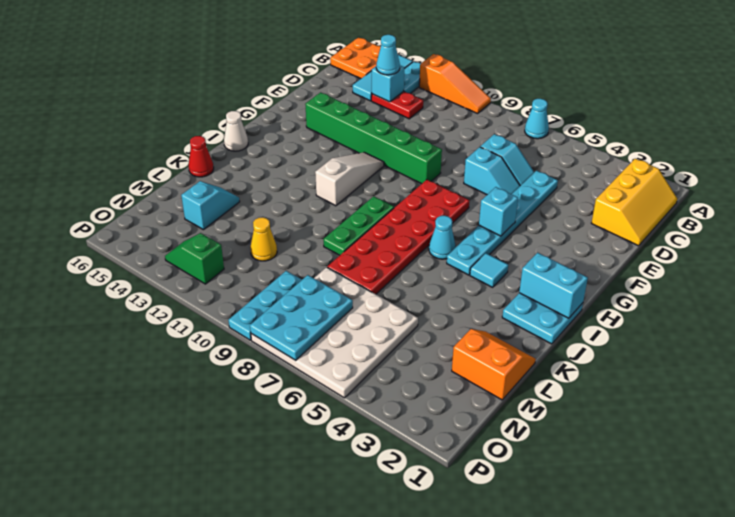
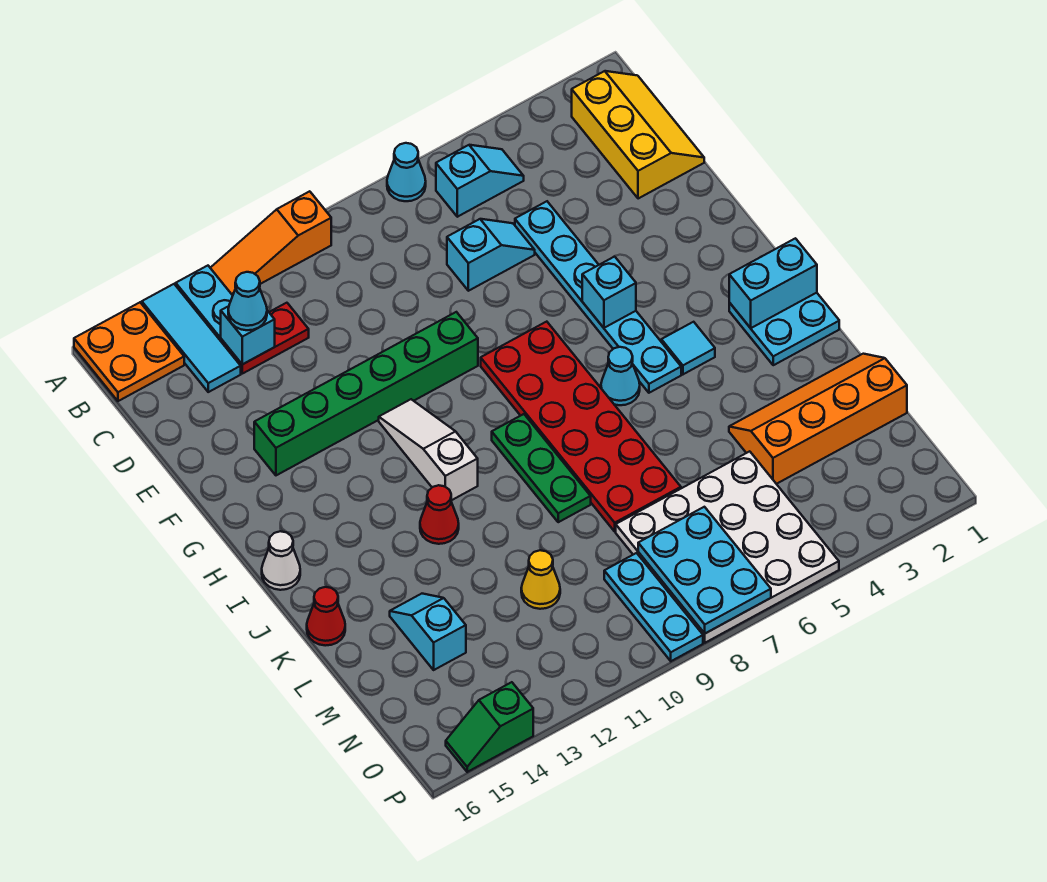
orange 1x3 slope [419,54,491,113] -> orange 1x3 slope turned to [211,191,331,295]
cyan 1x2 slope [464,147,520,195] -> cyan 1x2 slope moved to [436,145,524,217]
none -> red 1x1 cone [420,485,459,544]
orange 2x2 slope [452,329,536,400] -> orange 2x4 slope [729,354,907,484]
green 1x2 slope [165,233,224,284] -> green 1x2 slope moved to [446,682,533,772]

